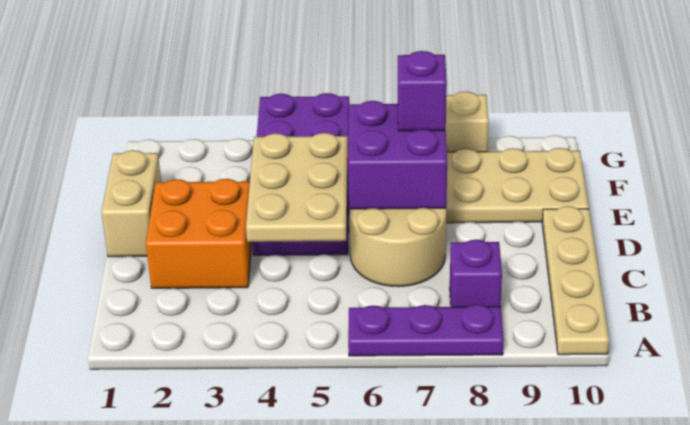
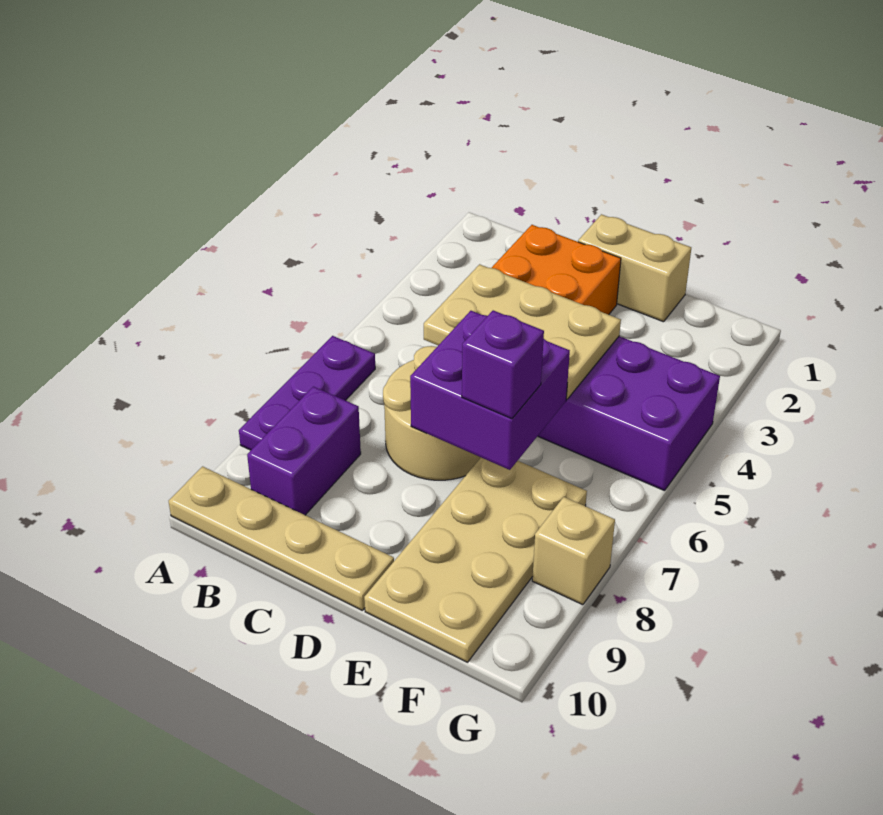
purple 1x1 brick [450,240,502,307] -> purple 1x2 brick [247,387,361,515]

